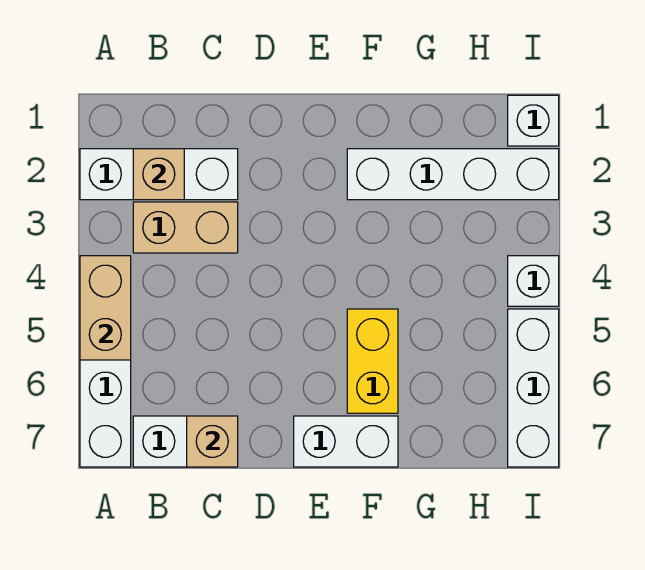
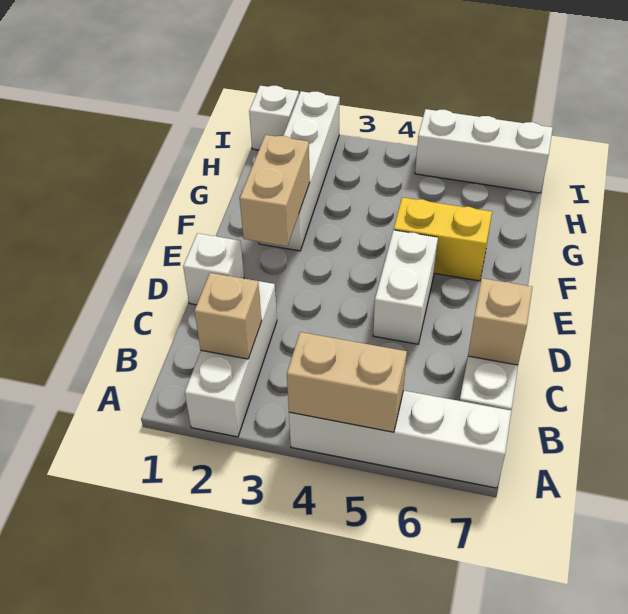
tan 1x2 brick [133,202,238,253] -> tan 1x2 brick moved to [240,135,310,246]
white 1x2 brick [294,416,398,467] -> white 1x2 brick moved to [373,230,438,344]
white 1x1 brick [508,256,559,306] -> white 1x1 brick moved to [183,233,244,305]

